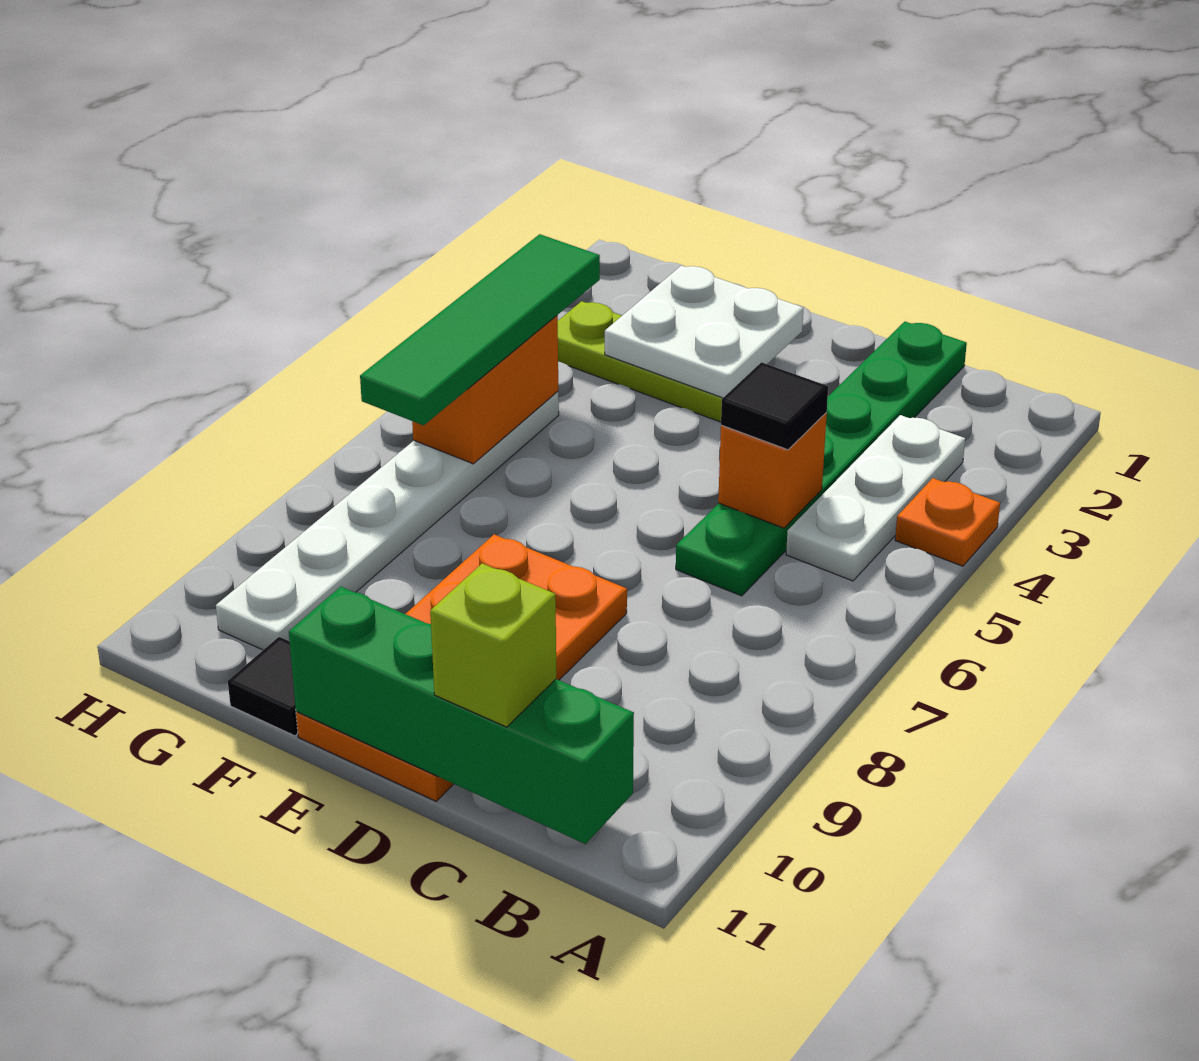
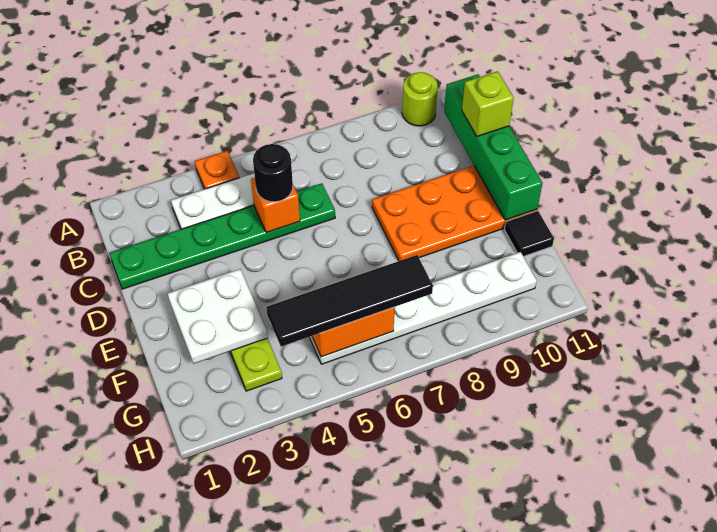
none -> lime 1x1 round brick [402,72,438,126]
black 1x1 tile [721,362,828,450] -> black 1x1 round brick [253,144,293,202]
green 1x4 tile [360,234,600,425] -> black 1x4 tile [266,255,433,347]

